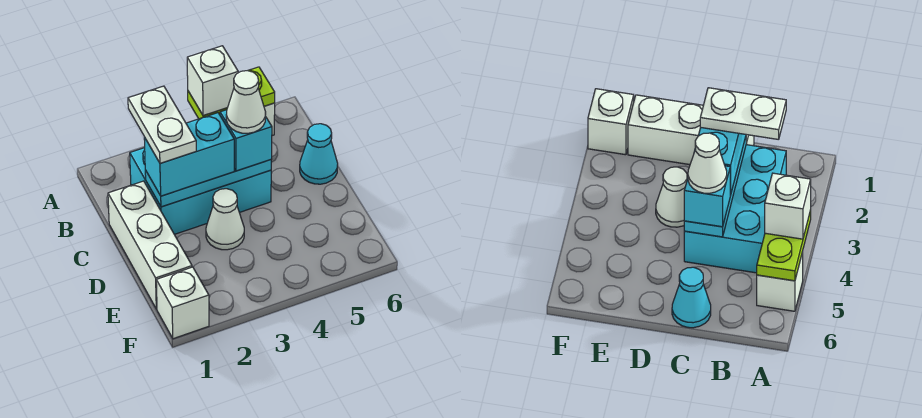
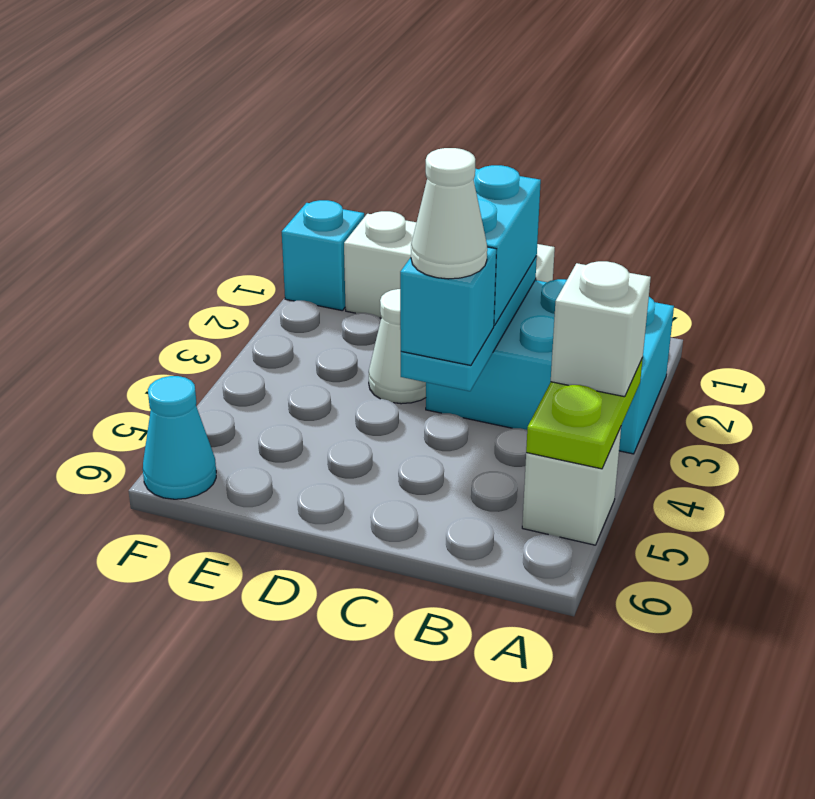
cyan 2x3 brick [130,148,271,235] -> cyan 2x3 brick turned to [426,279,674,454]
white 1x2 plate [128,86,196,163] -> none
cyan 1x1 cone [300,124,338,184] -> cyan 1x1 cone moved to [143,376,216,499]
white 1x1 brick [156,267,209,339] -> cyan 1x1 brick [282,200,364,311]

